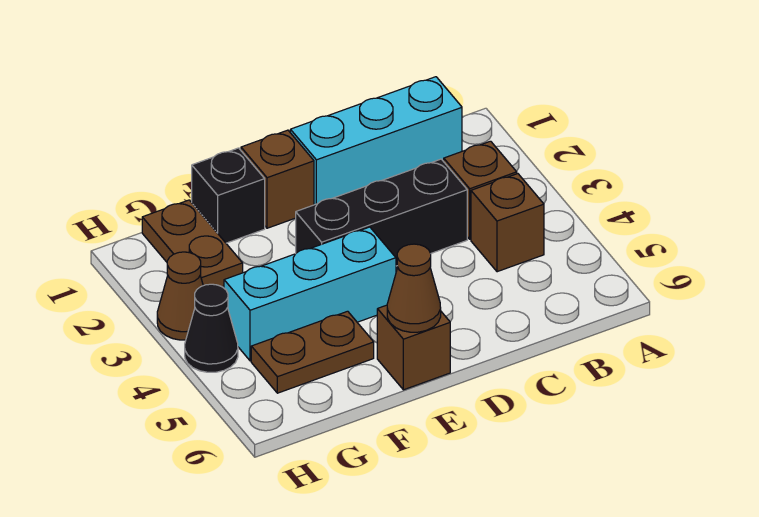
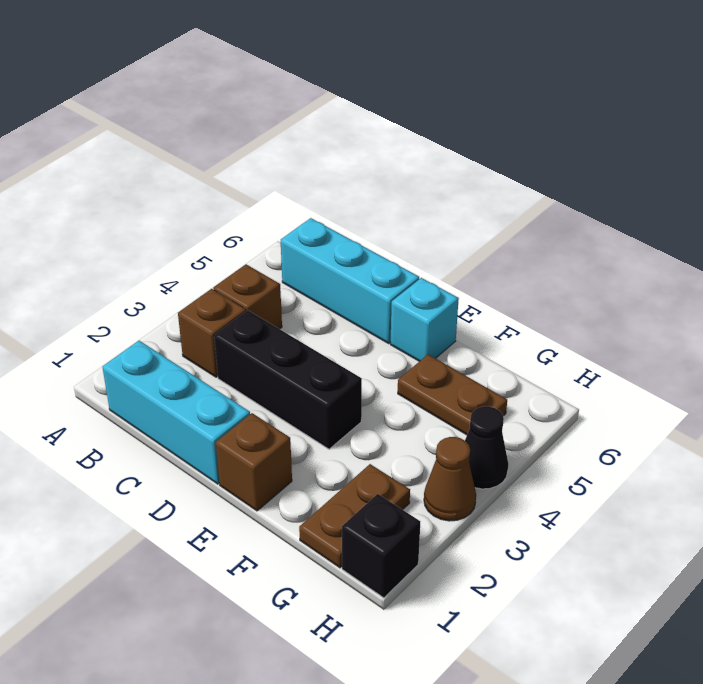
cyan 1x3 brick [224,227,396,361] -> cyan 1x3 brick moved to [281,218,419,343]
brown 1x1 brick [377,305,450,390] -> cyan 1x1 brick [390,278,459,361]
brown 1x1 cone [387,244,441,332] -> none
black 1x1 brick [192,148,265,243] -> black 1x1 brick moved to [342,494,420,598]

